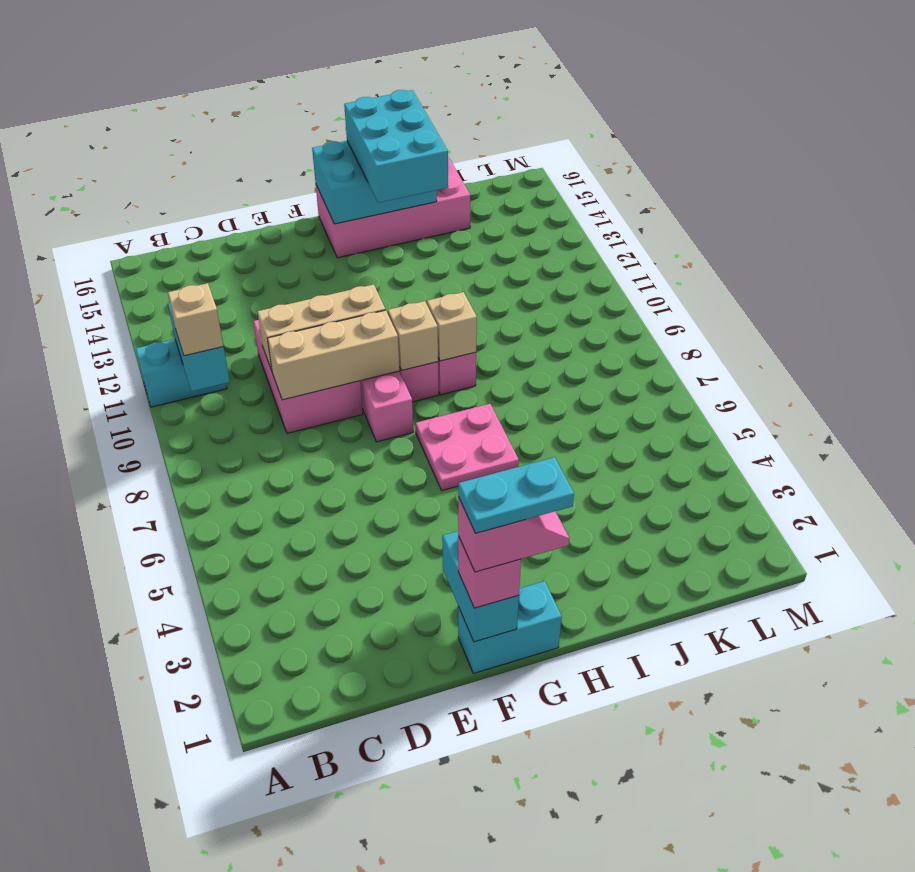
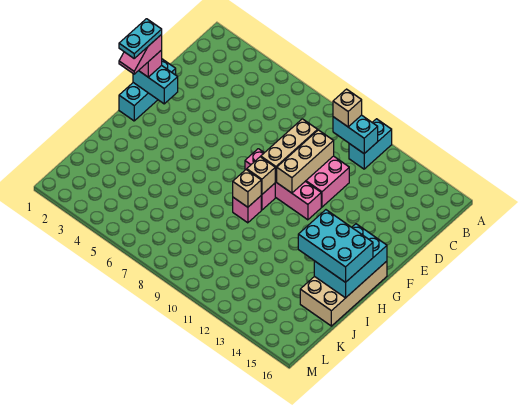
cyan 1x2 brick [458,581,562,673] -> cyan 1x3 brick [119,59,176,121]
pink 2x2 plate [415,404,519,490] -> none
pink 2x4 brick [316,157,470,258] -> tan 2x4 brick [300,261,387,326]

